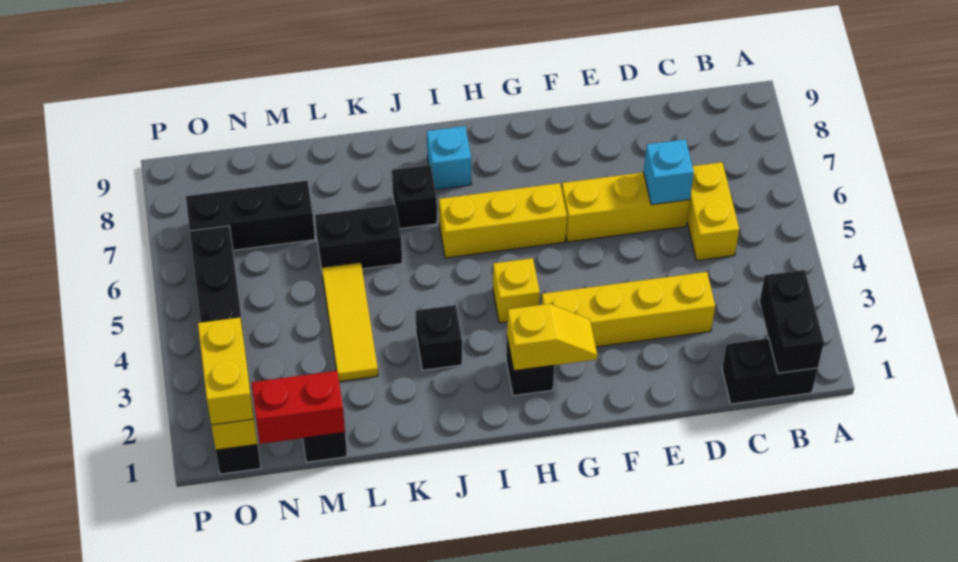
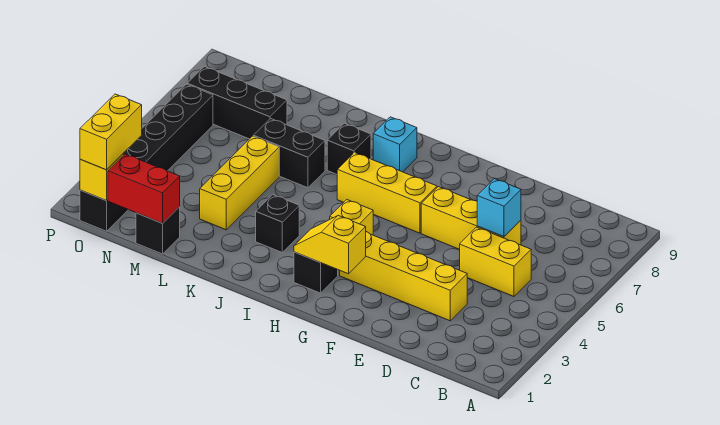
black 1x2 brick [722,338,818,404] -> none
black 1x2 brick [760,270,824,373] -> none
yellow 1x2 brick [687,162,739,261] -> yellow 1x2 brick turned to [460,227,531,296]
yellow 1x2 slope [507,304,597,371] -> yellow 1x2 slope turned to [294,215,366,274]
yellow 1x3 tile [322,262,378,382] -> yellow 1x3 brick [200,136,279,230]

